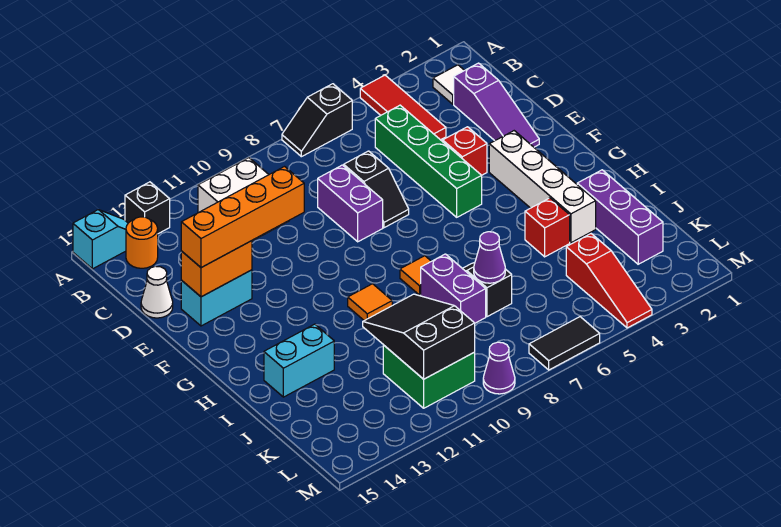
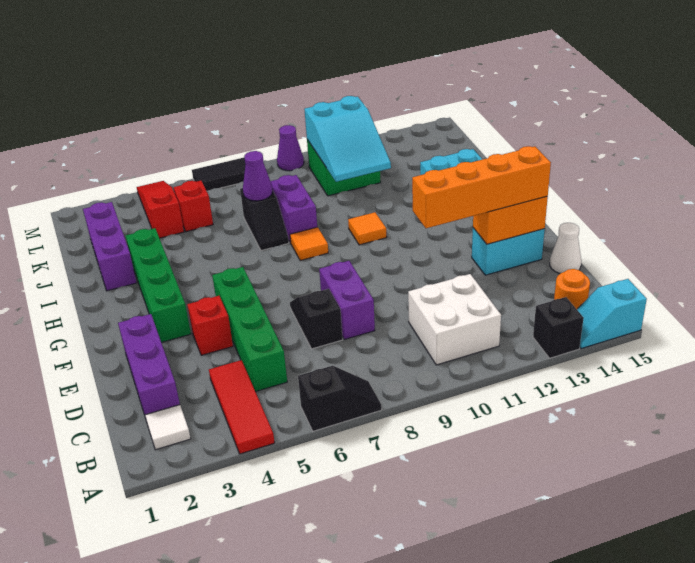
purple 1x3 slope [454,63,539,147] -> purple 1x3 brick [118,314,180,418]
white 1x4 brick [489,131,596,243] -> green 1x4 brick [126,228,191,342]
red 1x1 brick [525,198,570,257] -> red 1x1 brick moved to [174,181,213,232]
black 2x3 slope [363,294,475,379] -> cyan 2x3 slope [304,96,391,182]

